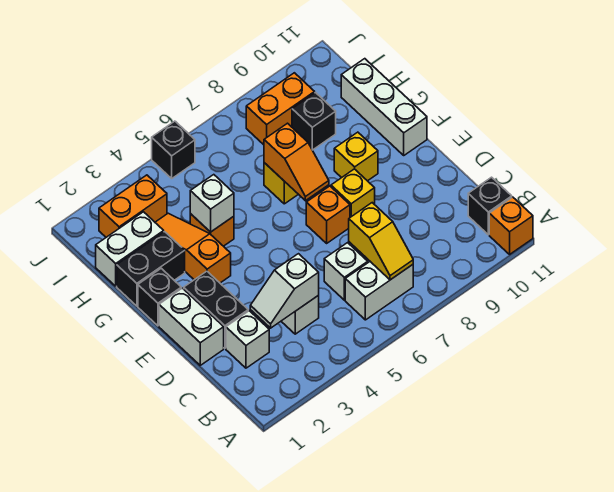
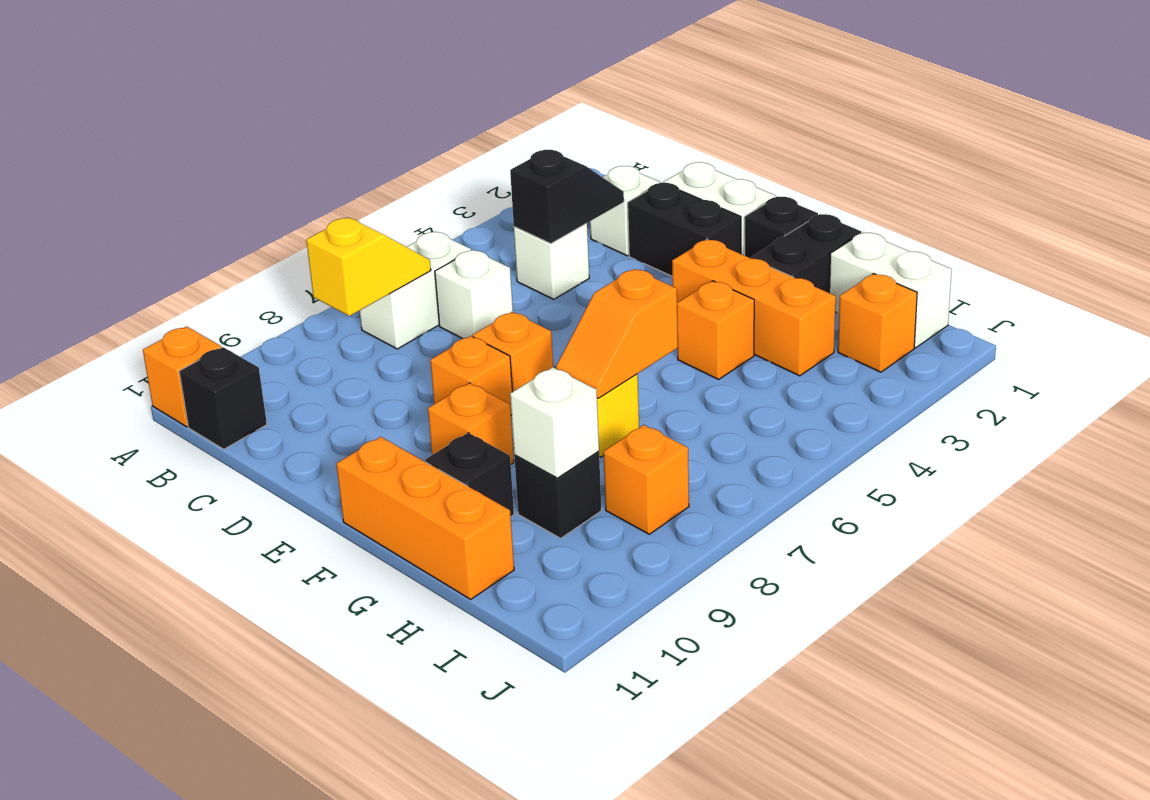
yellow 1x2 slope [349,203,413,280] -> yellow 1x2 slope turned to [306,217,431,316]
white 1x2 slope [250,254,319,328] -> black 1x2 slope [510,150,624,244]
yellow 1x1 brick [331,169,375,217] -> orange 1x1 brick [430,336,512,415]
orange 1x3 slope [155,213,231,283] -> orange 1x3 brick [672,239,836,376]
orange 1x2 slope [264,123,329,201] -> orange 1x2 slope turned to [556,269,678,398]
yellow 1x1 brick [334,132,378,181] -> orange 1x1 brick [428,383,514,464]
white 1x3 brick [341,59,427,155] -> orange 1x3 brick [336,437,514,599]
white 1x1 brick [190,175,234,232] -> white 1x1 brick moved to [510,367,599,478]
white 1x2 brick [96,212,164,286] -> white 1x2 brick turned to [829,232,952,348]
orange 1x2 brick [99,175,167,237] -> orange 1x1 brick [838,274,917,372]
orange 1x2 brick [246,73,315,145] -> orange 1x1 brick [603,425,689,534]
black 1x1 brick [152,121,195,178] -> black 1x1 brick moved to [425,433,514,516]

